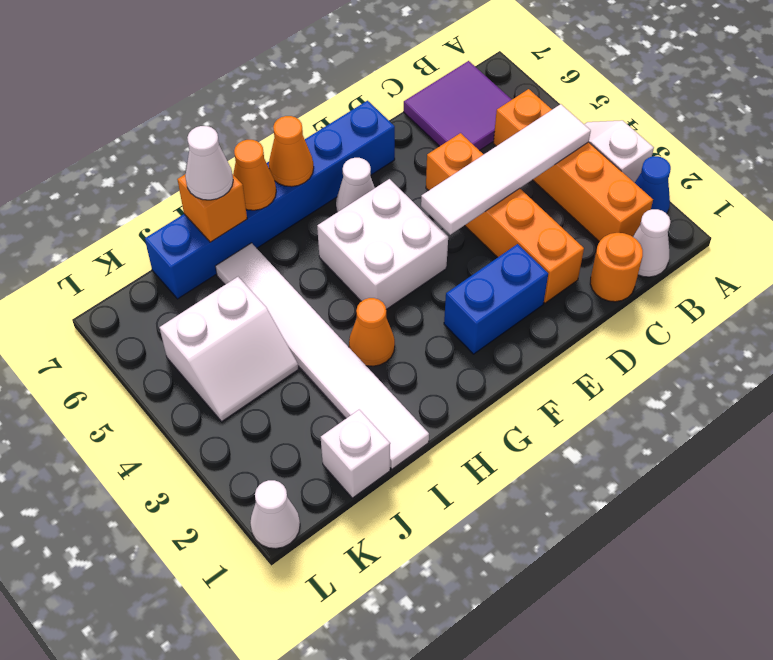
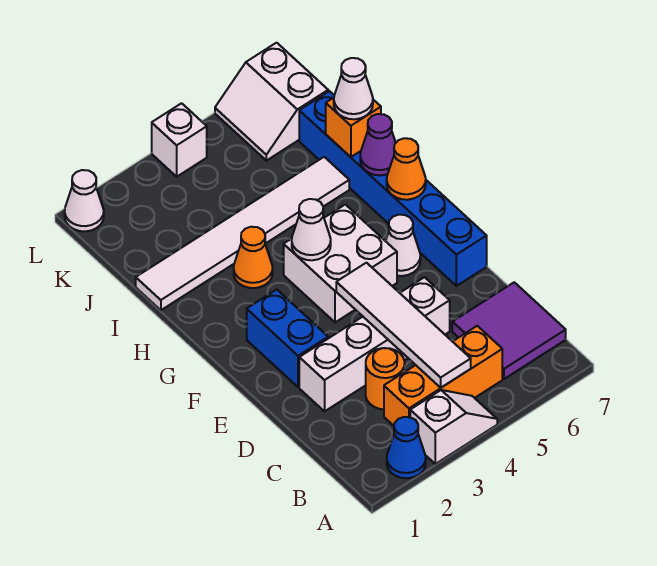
white 1x1 cone [633,209,670,277] -> white 1x1 cone moved to [292,199,331,260]
orange 1x4 brick [493,89,653,242] -> orange 1x3 brick [384,326,502,426]
orange 1x1 round brick [590,233,643,302] -> orange 1x1 round brick moved to [366,348,405,409]
orange 1x4 brick [426,133,584,303] -> white 1x4 brick [299,277,450,411]
orange 1x1 cone [233,140,276,210] -> purple 1x1 cone [360,114,396,175]
white 1x1 brick [321,410,390,498] -> white 1x1 brick moved to [152,103,207,177]
white 2x2 slope [160,277,298,421] -> white 2x2 slope moved to [215,43,328,161]

